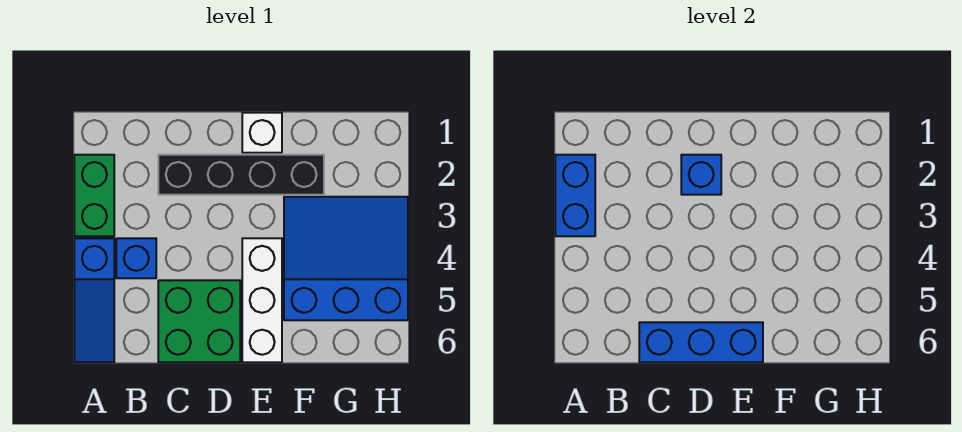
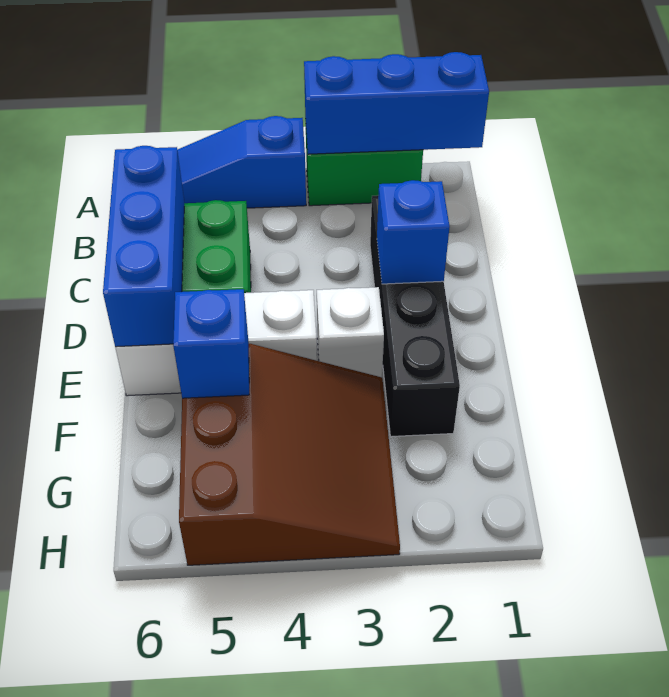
blue 1x2 brick [555,155,595,236] -> blue 1x3 brick [304,52,489,154]
blue 1x1 brick [116,238,156,278] -> blue 1x1 brick moved to [173,289,249,398]
white 1x1 brick [242,113,282,153] -> white 1x1 brick moved to [317,287,384,377]
blue 3x3 slope [284,197,408,320] -> brown 3x3 slope [179,344,400,565]

